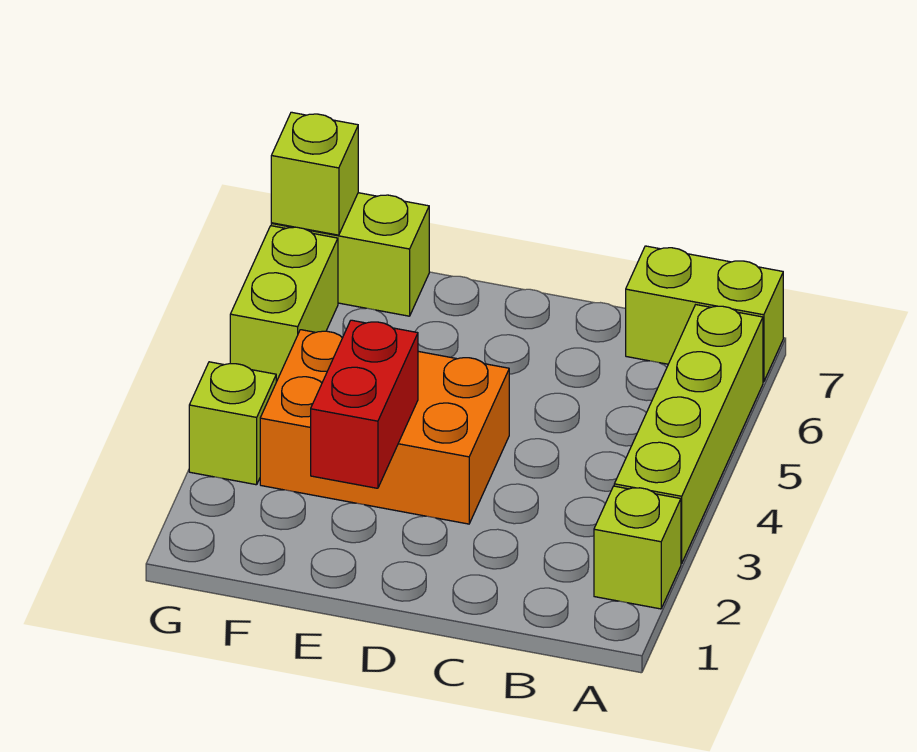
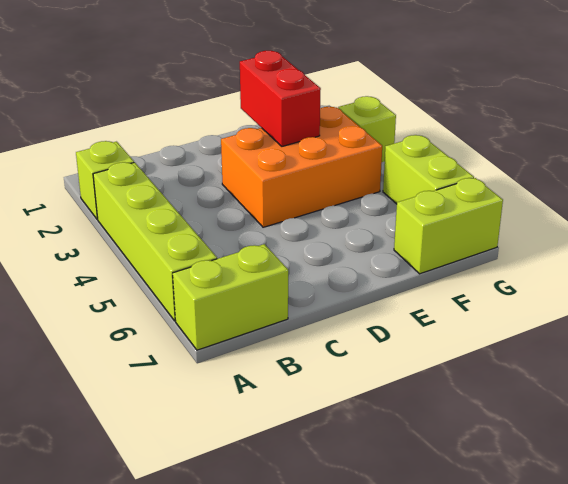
lime 1x1 brick [271,112,358,235] -> none

